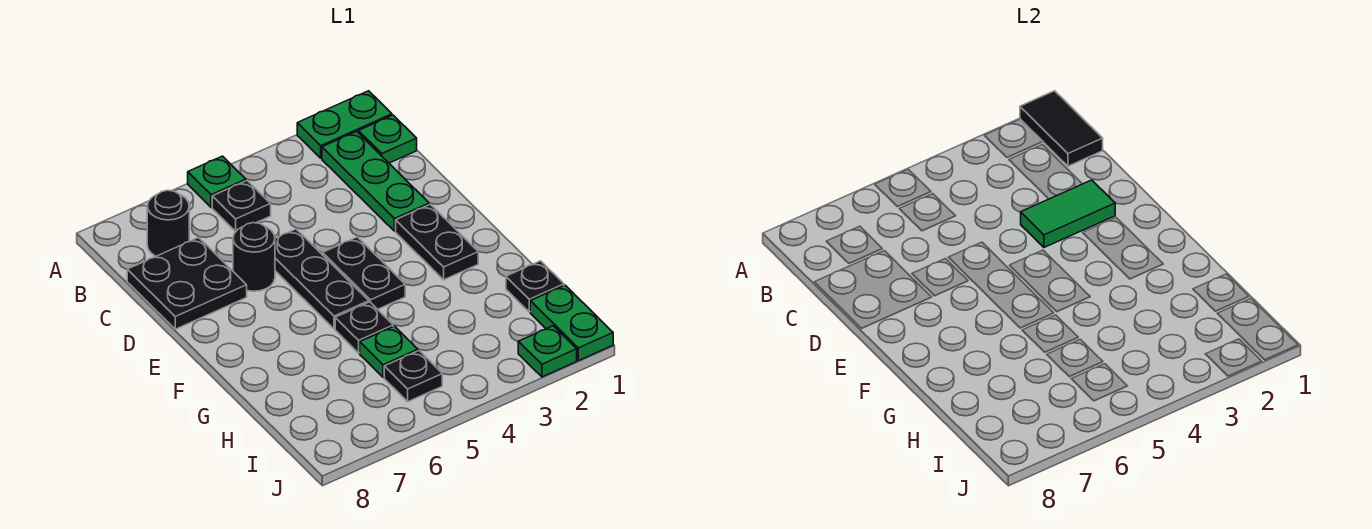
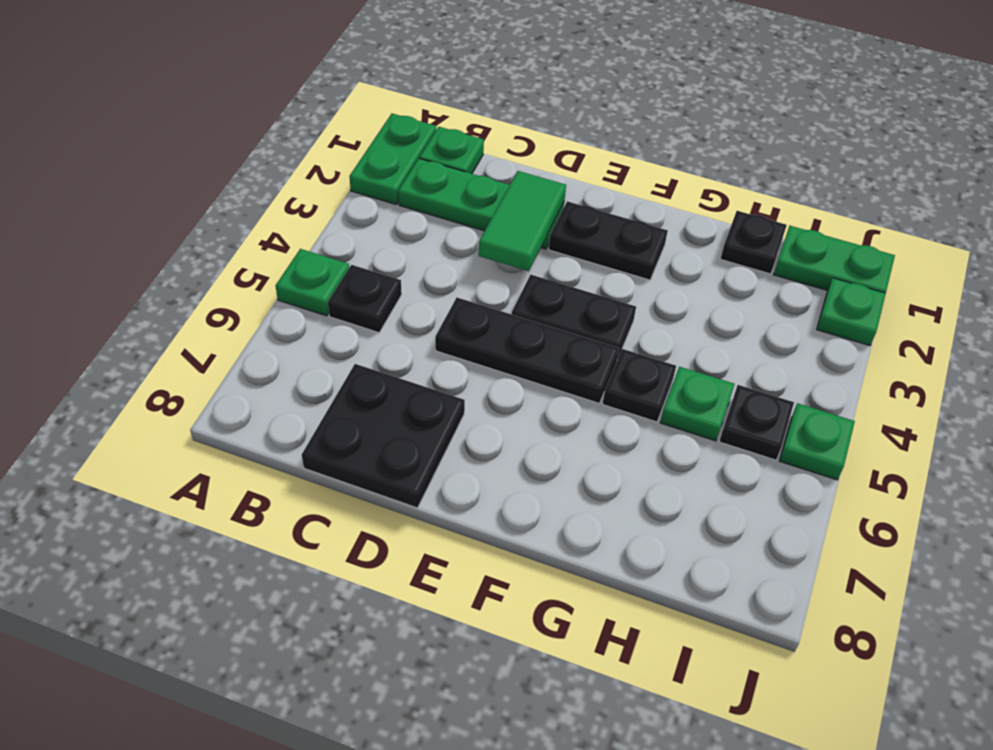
black 1x2 tile [1020,91,1103,166] -> none
black 1x1 round brick [147,190,189,256] -> none
black 1x1 round brick [233,223,275,291] -> none
none -> green 1x1 plate [779,403,855,480]

